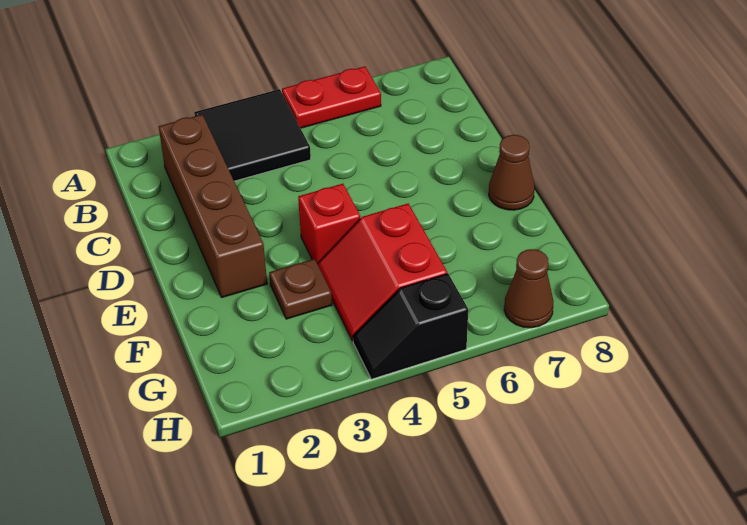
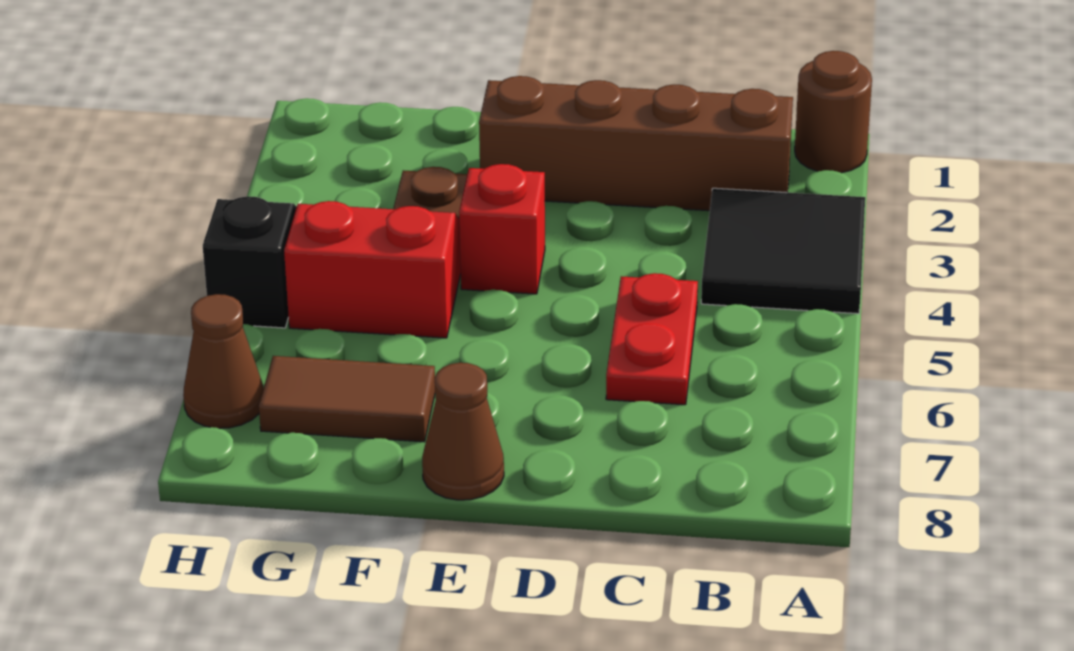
none -> brown 1x1 round brick [795,51,872,173]
red 1x2 plate [282,66,381,128] -> red 1x2 plate moved to [606,273,698,405]
none -> brown 1x2 tile [259,356,435,442]

